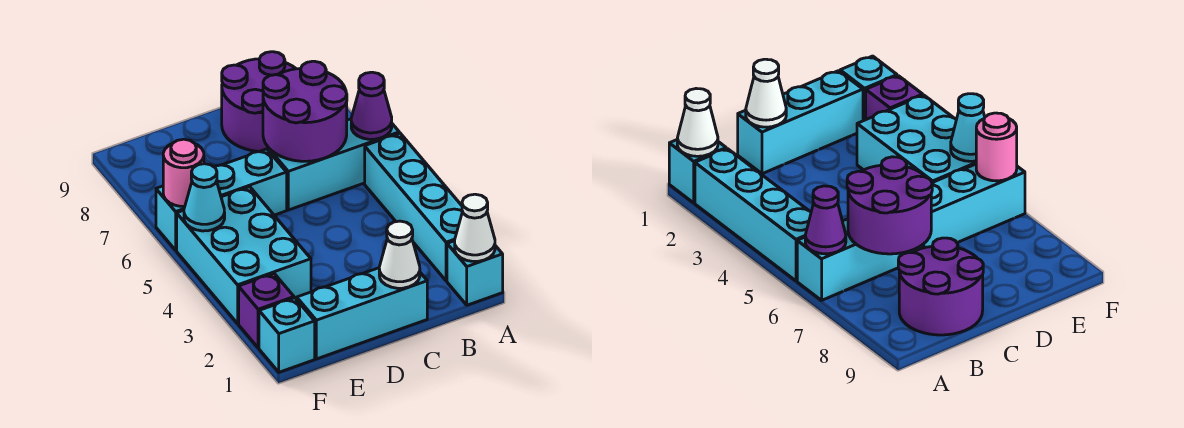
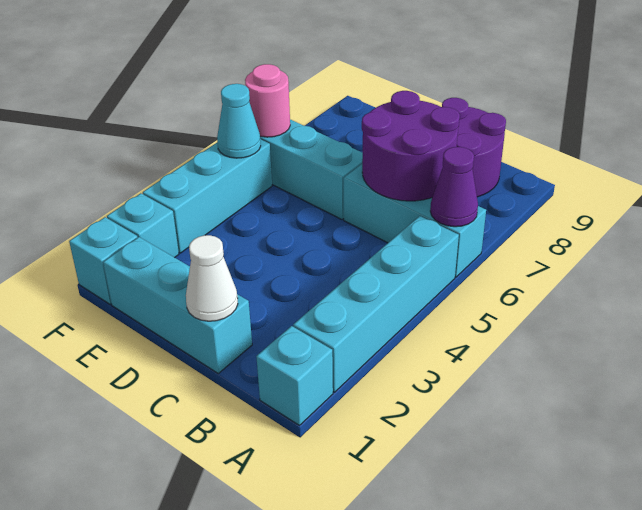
white 1x1 cone [455,194,495,261] -> none
cyan 2x3 brick [177,187,311,323] -> cyan 1x3 brick [143,139,272,253]
purple 1x1 brick [239,274,294,348] -> cyan 1x1 brick [107,193,179,258]

